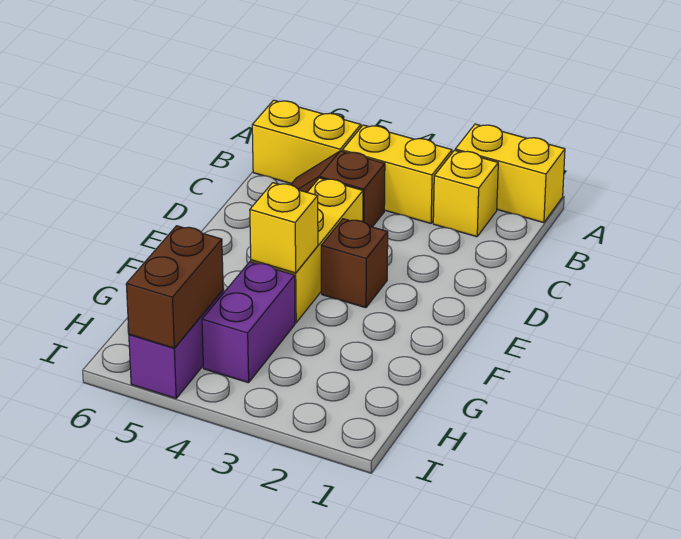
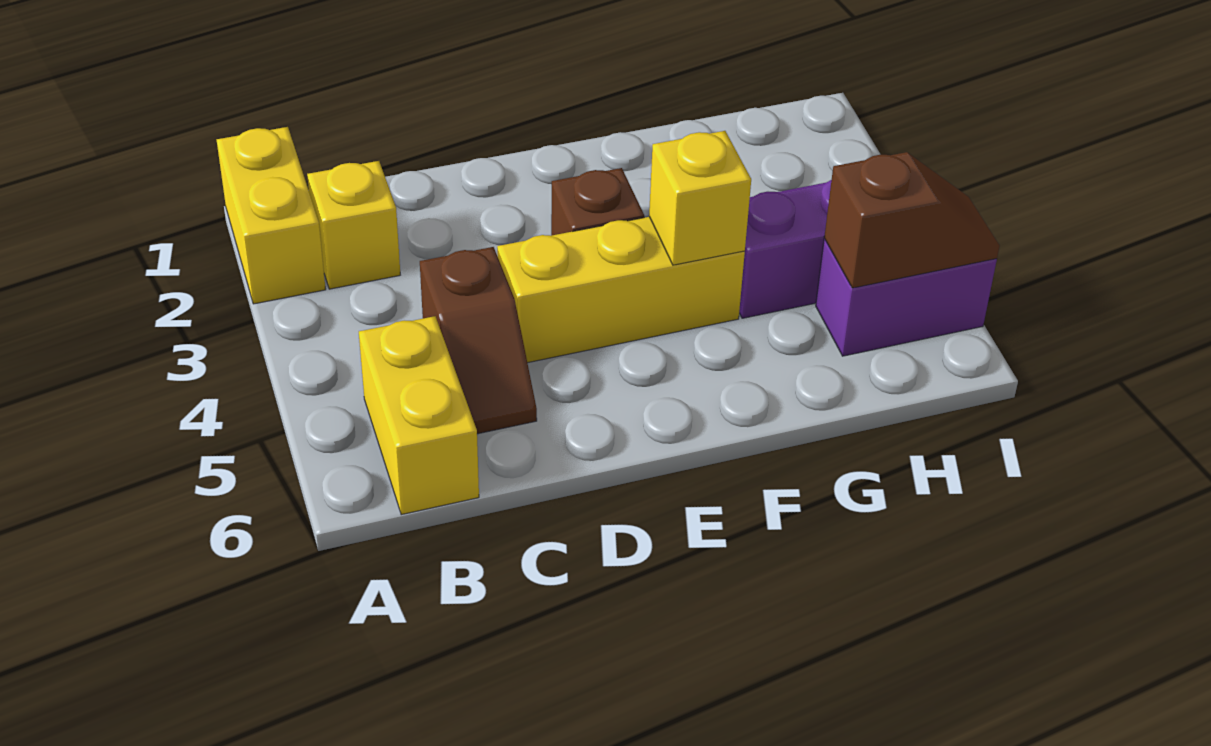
yellow 1x2 brick [342,125,452,223] -> none
brown 1x2 brick [126,226,223,348] -> brown 1x2 slope [824,152,1000,288]

